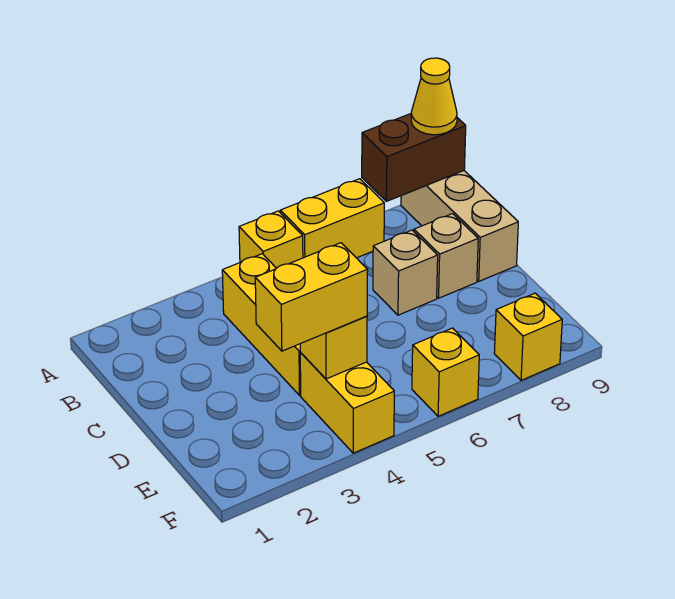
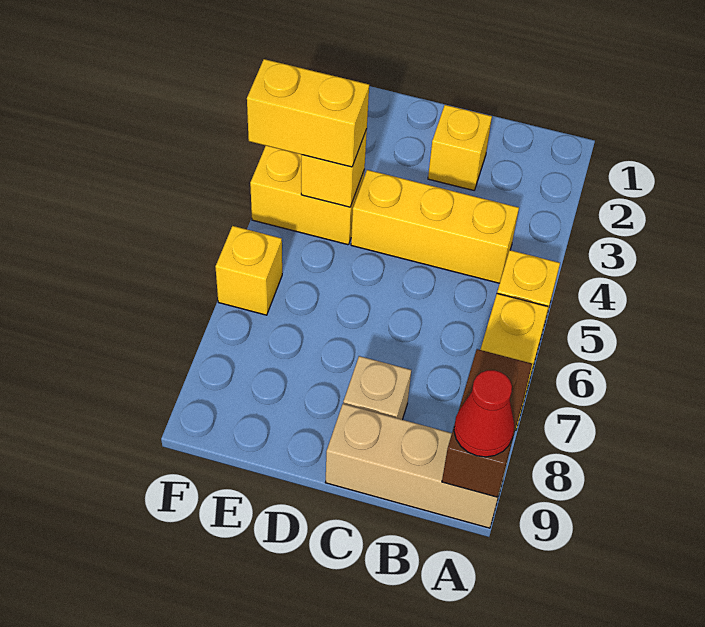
yellow 1x1 cone [411,58,457,135] -> red 1x1 cone [454,370,514,457]
tan 1x1 brick [373,230,438,315] -> none
yellow 1x2 brick [255,243,368,351] -> yellow 1x2 brick turned to [247,59,369,167]
yellow 1x1 brick [494,293,562,380] -> yellow 1x1 brick moved to [428,105,492,190]

